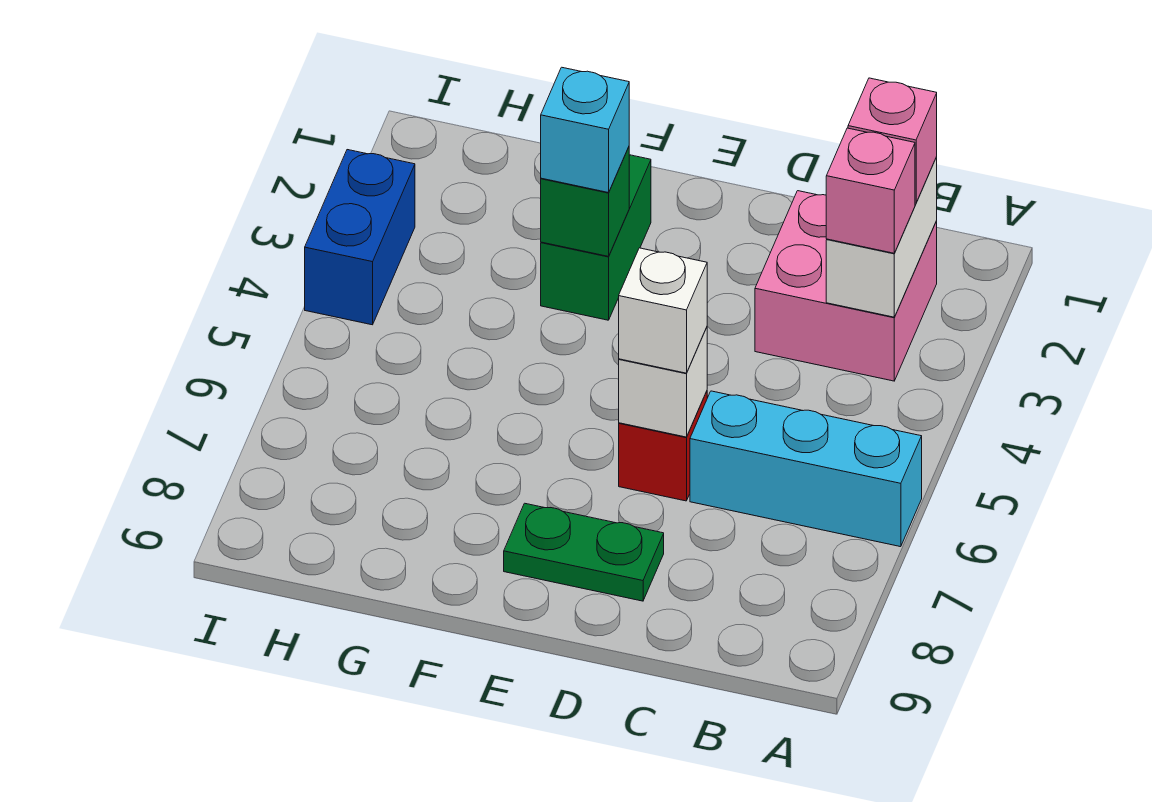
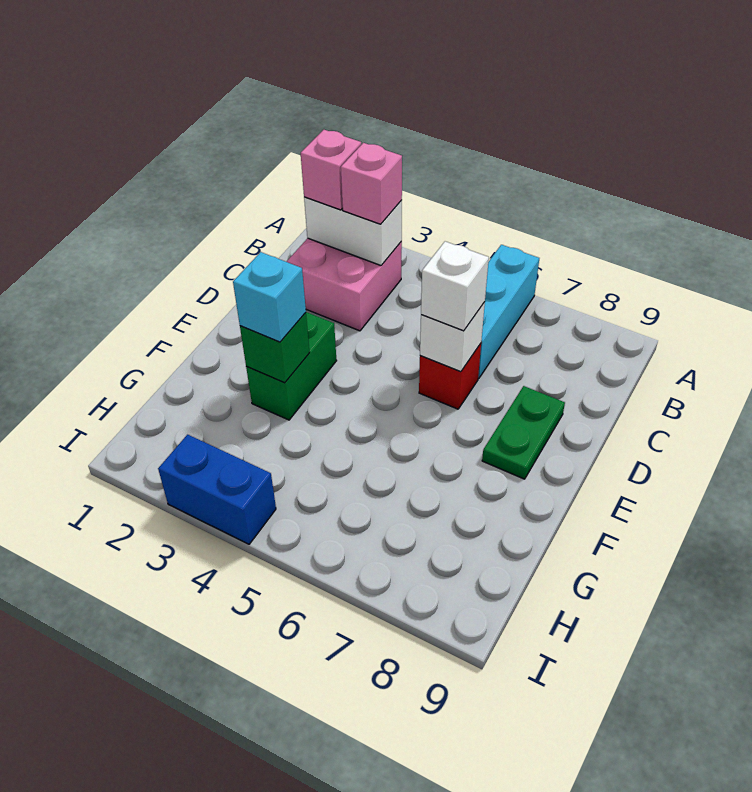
green 1x2 brick [541,155,651,320] -> green 1x2 brick turned to [246,312,337,420]

